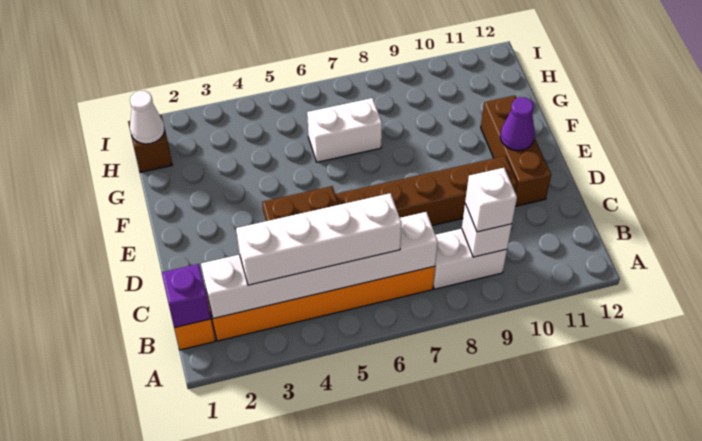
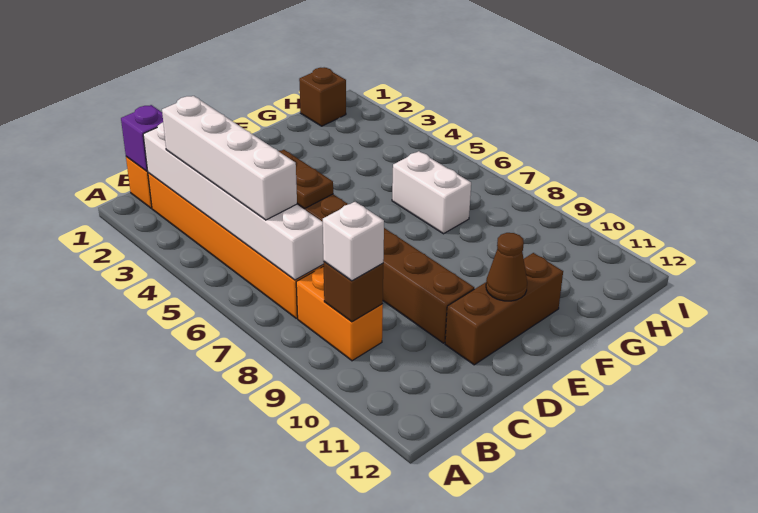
white 1x2 brick [433,229,507,289] -> orange 1x2 brick [296,266,383,361]
white 1x1 brick [462,204,512,257] -> brown 1x1 brick [324,262,383,322]
purple 1x1 cone [500,97,535,151] -> brown 1x1 cone [486,233,527,301]
white 1x1 cone [130,91,165,144] -> none

